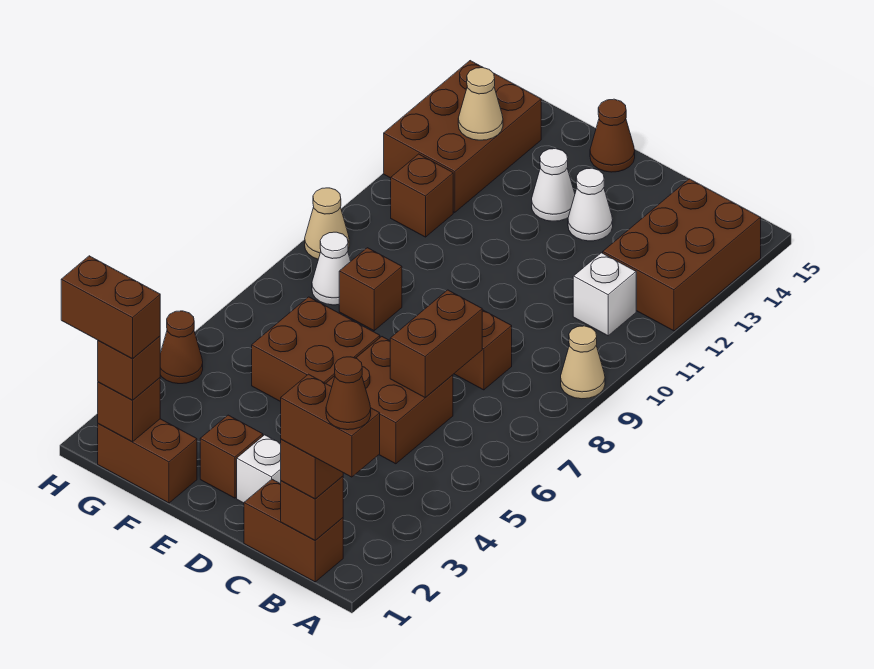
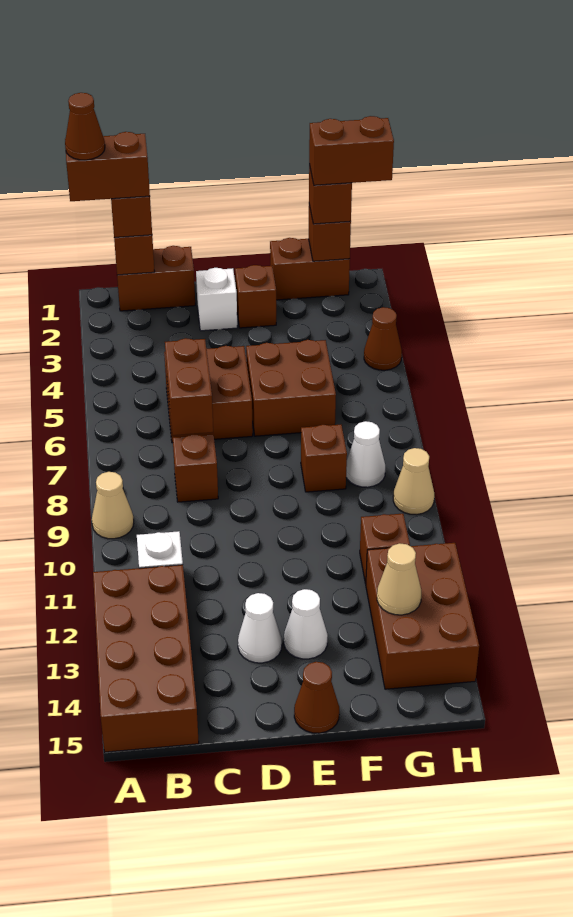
brown 2x3 brick [603,179,761,331] -> brown 2x4 brick [93,565,199,752]

